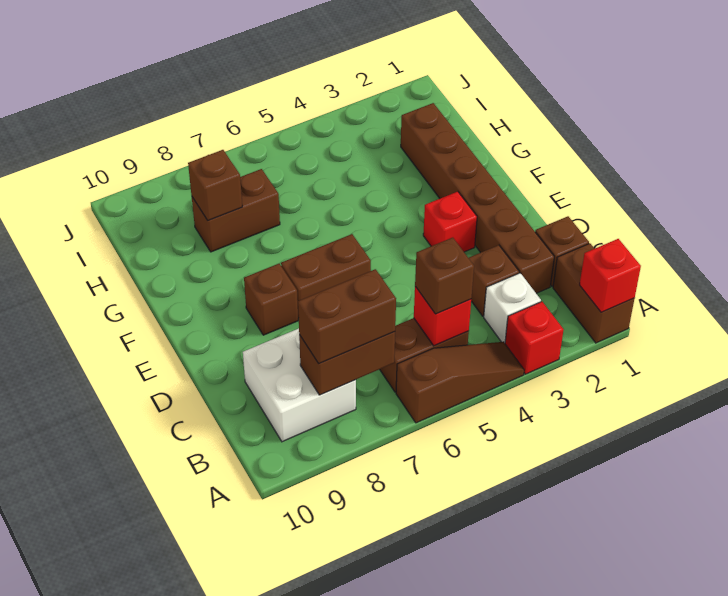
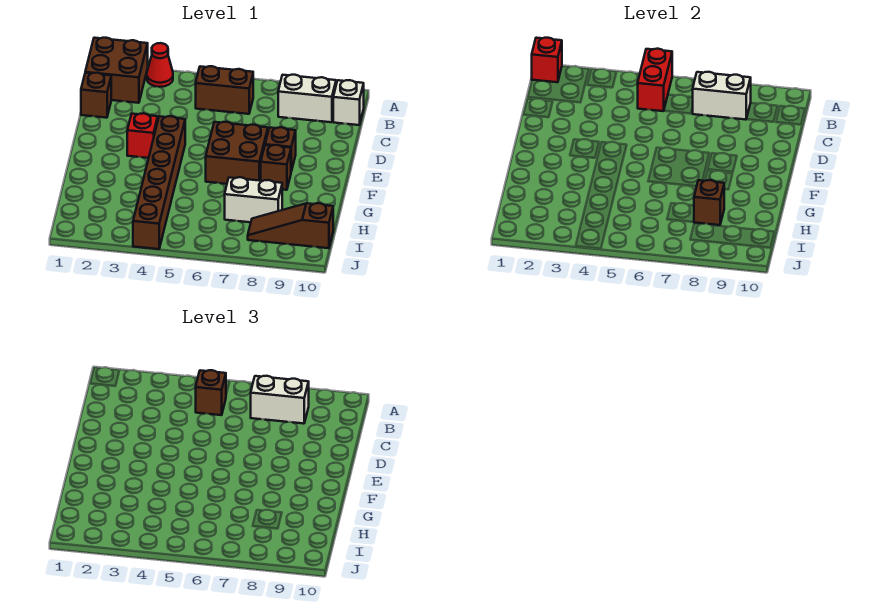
brown 1x2 brick [553,244,635,343] -> brown 2x2 brick [85,38,148,103]
red 1x1 brick [505,302,564,374] -> red 1x1 cone [147,43,173,87]
brown 1x3 slope [396,342,524,423] -> brown 1x3 slope moved to [248,203,333,248]
white 1x1 brick [484,273,541,343] -> white 1x1 brick moved to [333,80,364,125]
red 1x1 brick [414,286,471,346] -> red 1x2 brick [638,49,672,111]
brown 1x2 brick [299,332,395,395] -> white 1x2 brick [693,72,751,120]
brown 1x2 brick [298,269,396,364] -> white 1x2 brick [251,376,309,424]
white 2x2 brick [243,328,356,442] -> white 1x2 brick [278,75,336,122]
brown 1x6 brick [401,103,554,293] -> brown 1x6 brick moved to [133,116,185,249]
brown 1x1 brick [469,245,519,316] -> brown 1x1 brick moved to [261,145,291,190]
brown 1x2 brick [281,234,371,318] -> brown 2x2 brick [206,122,268,184]
brown 1x2 brick [192,169,280,252] -> white 1x2 brick [225,177,282,222]

